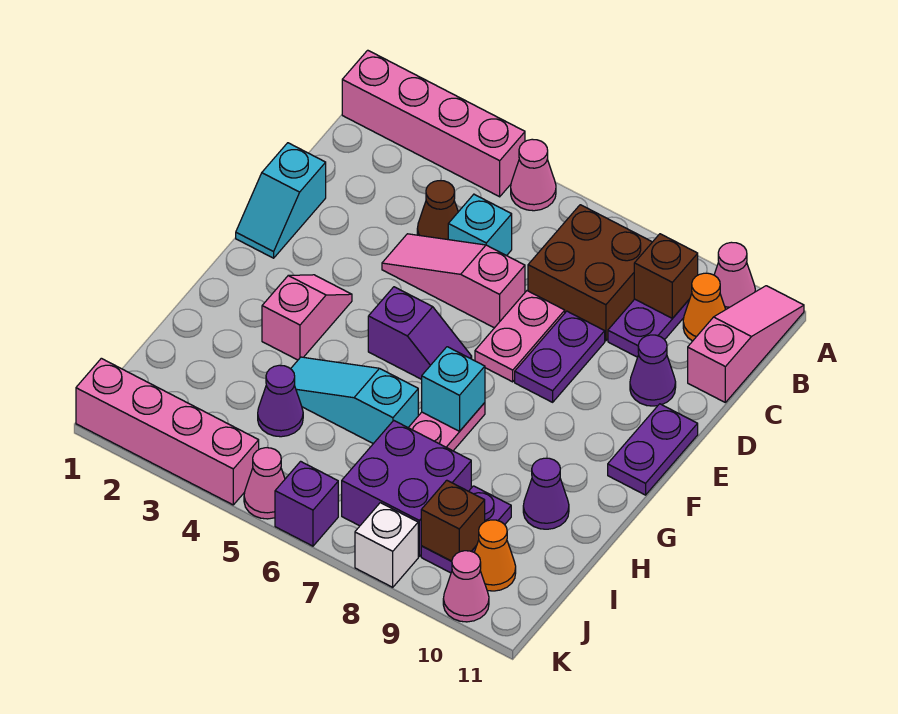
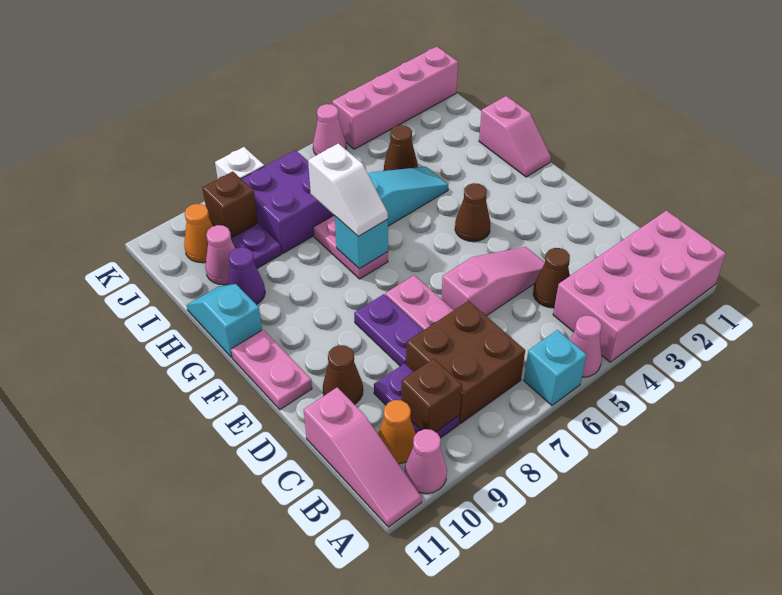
pink 1x4 brick [342,50,525,197] -> pink 2x4 brick [553,211,726,362]
cyan 1x1 brick [448,194,512,256] -> cyan 1x1 brick moved to [524,330,587,406]
cyan 1x2 slope [236,143,326,258] -> cyan 1x2 slope moved to [187,284,262,358]
purple 1x1 cone [630,335,676,406] -> brown 1x1 cone [323,345,363,404]
purple 1x2 plate [608,404,698,495] -> pink 1x2 plate [231,330,312,410]
pink 1x2 slope [262,275,352,360] -> pink 1x2 slope moved to [479,96,551,177]
none -> brown 1x1 cone [455,183,490,242]
purple 1x2 slope [368,287,472,379] -> none
none -> white 1x2 slope [308,143,388,236]
purple 1x1 cone [258,365,303,437] -> brown 1x1 cone [384,125,418,171]
purple 1x1 brick [275,461,338,546] -> none
pink 1x1 cone [443,551,489,622] -> pink 1x1 cone moved to [205,225,235,285]

